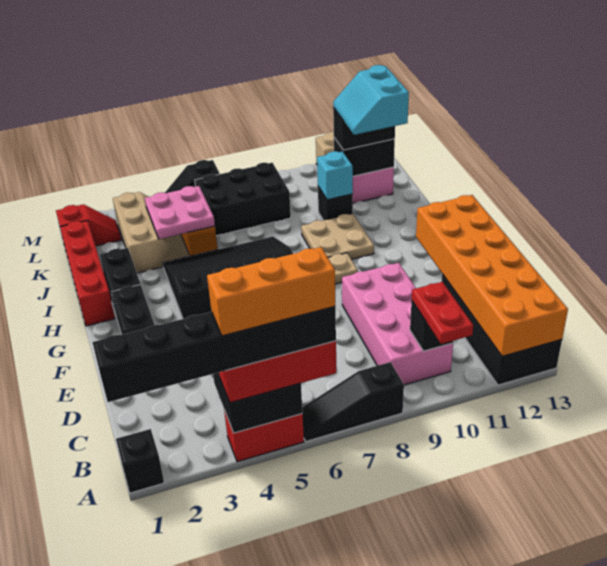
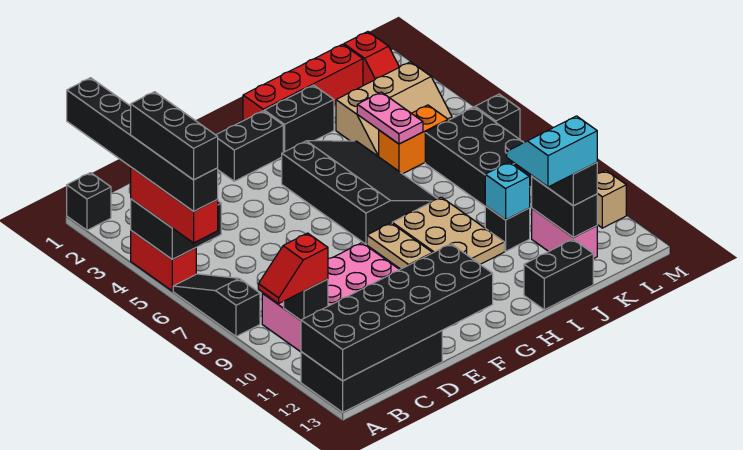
orange 1x3 brick [207,247,335,336] -> black 1x3 brick [131,92,218,180]
red 1x2 plate [412,282,473,344] -> red 1x2 slope [258,233,328,303]
orange 2x6 brick [416,195,568,356] -> black 2x6 brick [301,244,493,381]
tan 2x2 plate [301,213,374,259] -> tan 2x3 plate [392,197,504,264]
none -> black 1x2 brick [524,239,593,310]
pink 2x2 plate [145,186,215,239] -> pink 1x2 plate [357,92,423,144]

